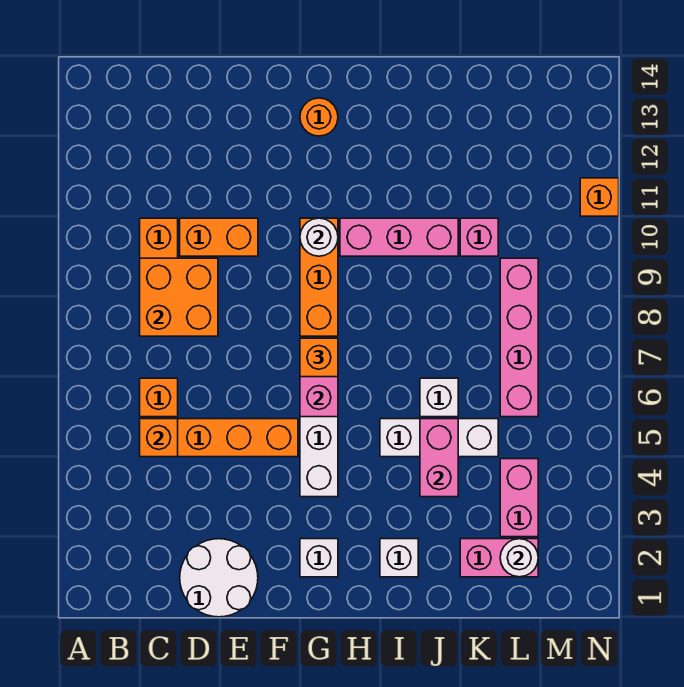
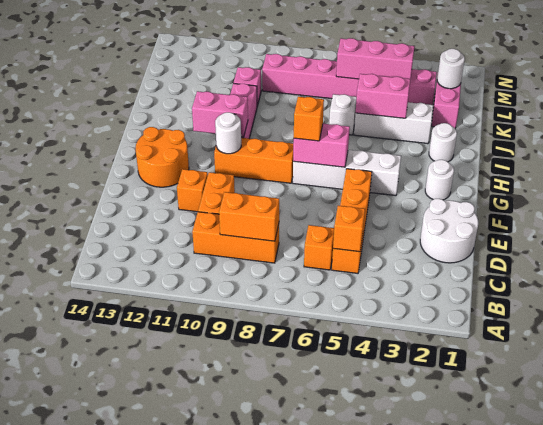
orange 2x2 brick [140,258,218,336] -> orange 1x2 brick [219,192,279,241]
white 1x1 brick [300,539,338,577] -> white 1x1 round brick [425,160,454,200]
orange 1x1 round brick [300,98,338,136] -> orange 2x2 round brick [136,127,189,187]
none -> pink 1x2 brick [192,91,248,137]
white 1x1 brick [380,539,418,577] -> white 1x1 round brick [429,123,457,162]
white 1x3 brick [380,419,498,457] -> white 1x3 brick turned to [354,102,433,144]
none -> pink 1x3 brick [336,38,414,80]
orange 1x1 brick [580,178,619,216] -> orange 1x1 brick moved to [177,169,208,212]

